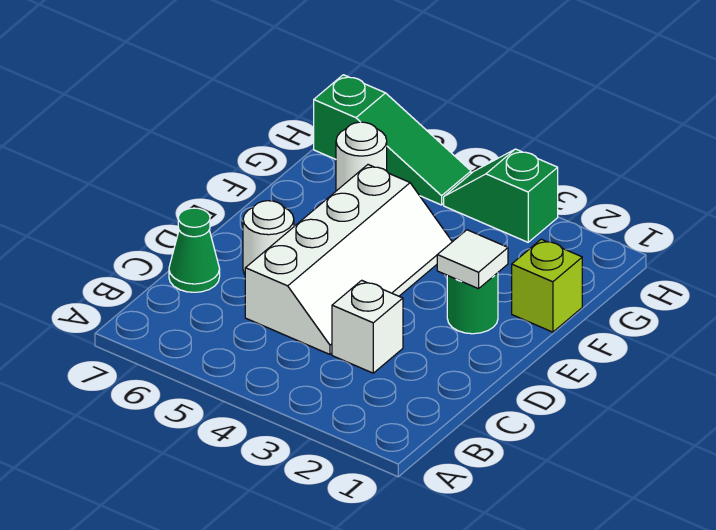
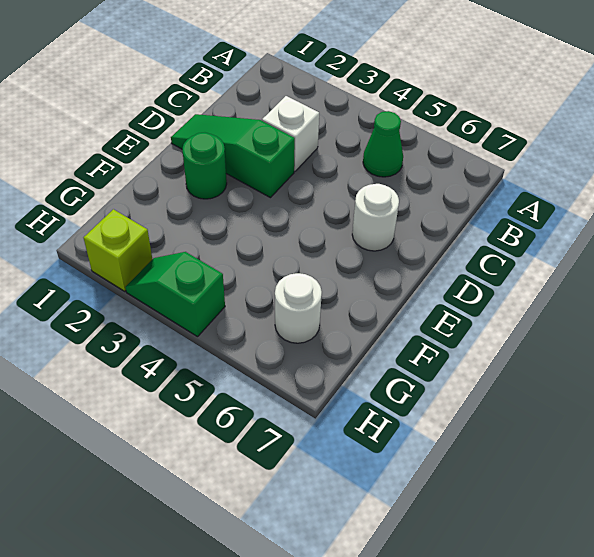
white 2x4 slope [245,165,452,354] -> none
green 1x1 cone [169,208,220,292] -> green 1x1 cone moved to [363,111,403,177]
white 1x1 tile [437,230,508,289] -> none
lime 1x1 brick [512,239,582,332] -> lime 1x1 brick moved to [84,209,152,291]
green 1x2 slope [444,149,558,242] -> green 1x2 slope turned to [125,252,225,337]
green 1x3 slope [314,75,471,205] -> green 1x3 slope moved to [171,114,295,198]

